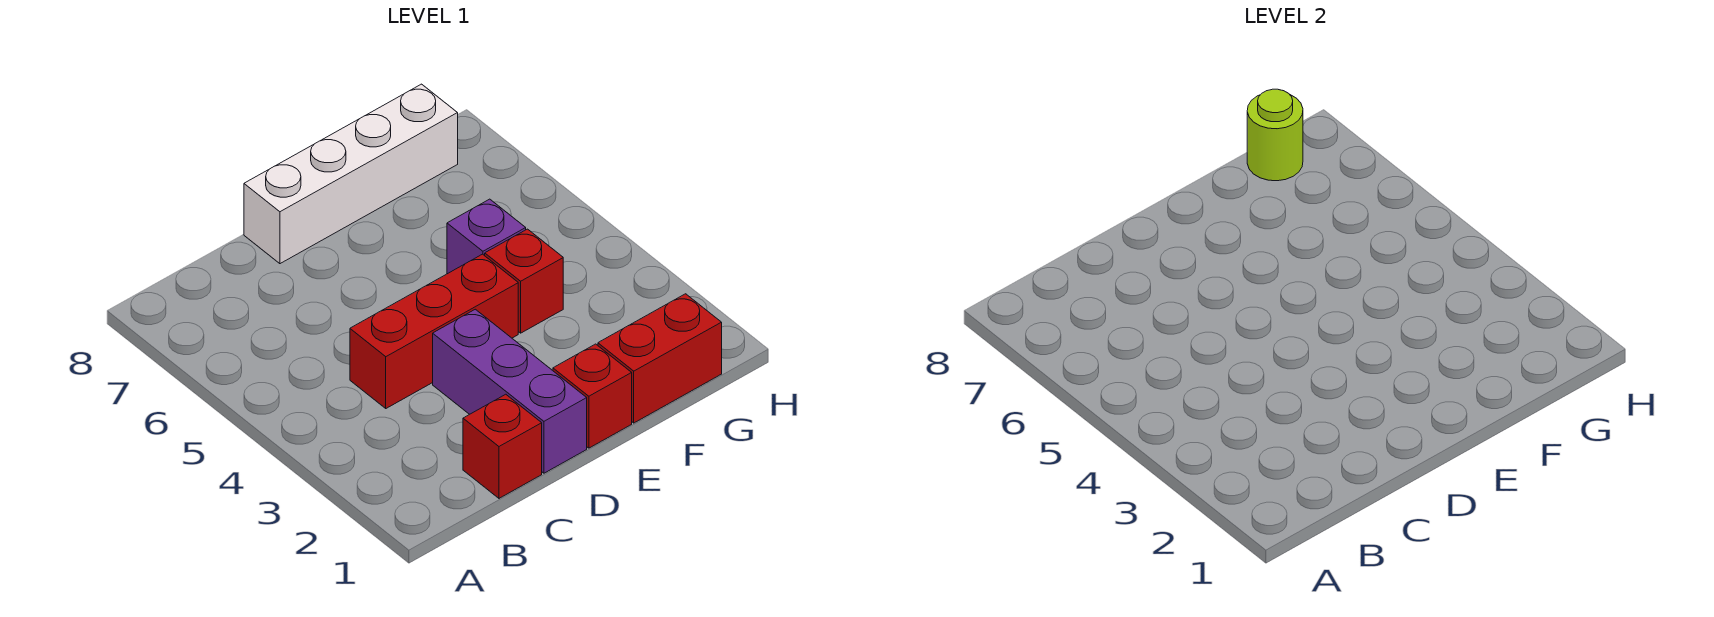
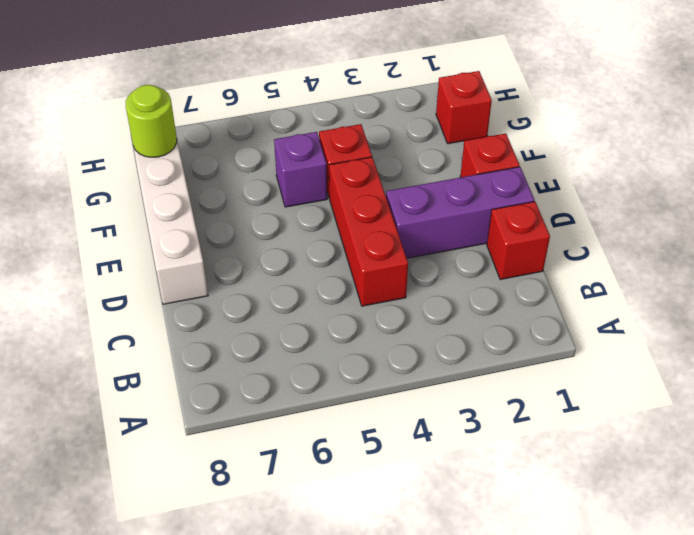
red 1x2 brick [598,294,722,423] -> red 1x1 brick [436,71,492,144]

